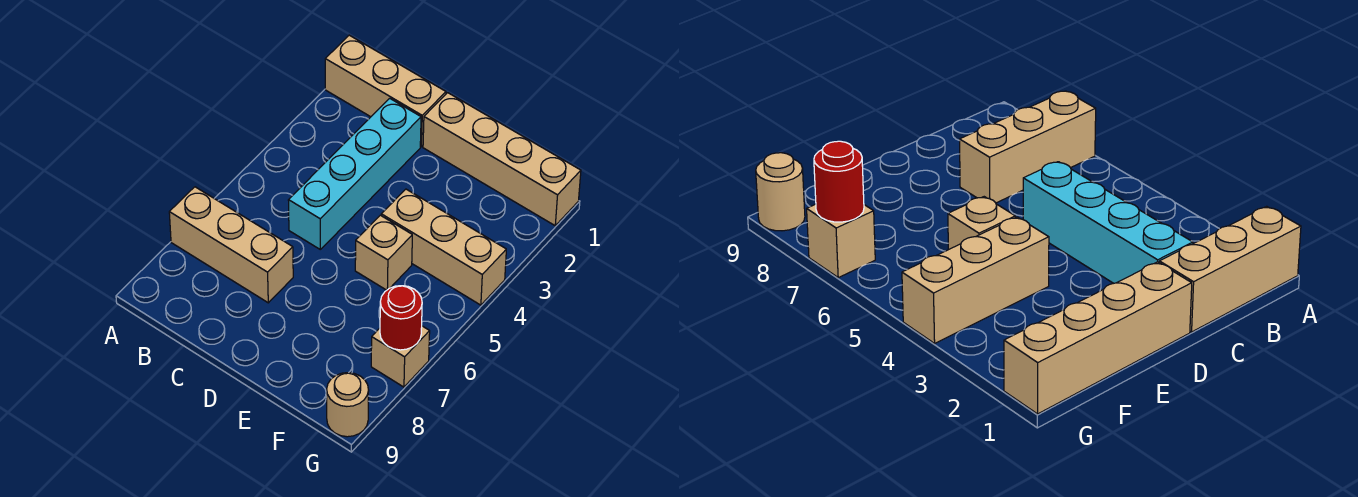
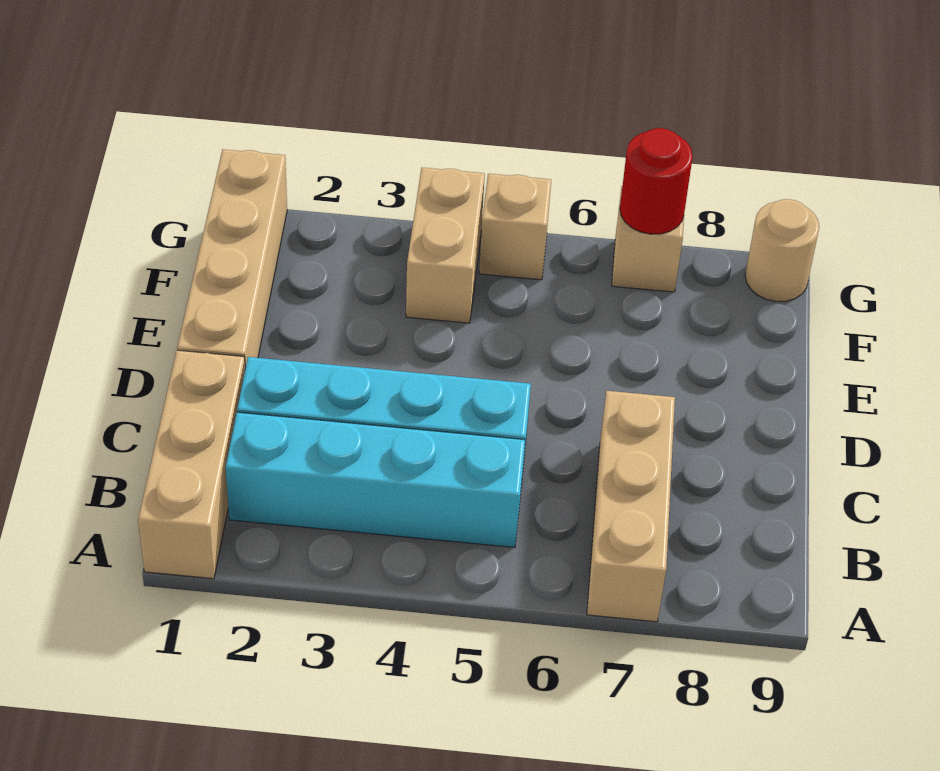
none -> cyan 1x4 brick [226,412,525,547]
tan 1x3 brick [381,189,506,305] -> tan 1x2 brick [406,168,485,323]
tan 1x1 brick [355,215,412,290] -> tan 1x1 brick moved to [479,174,551,280]

